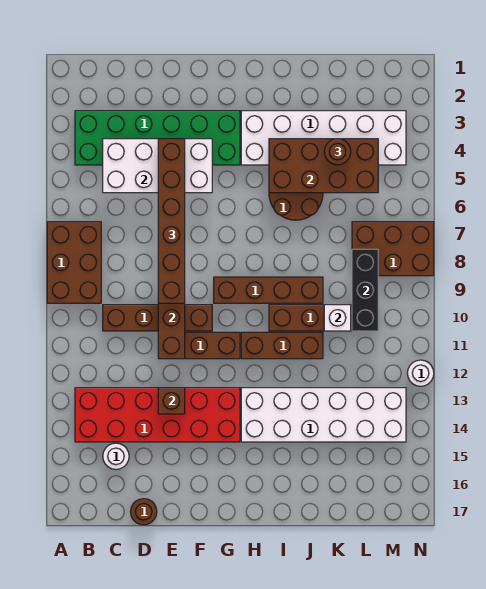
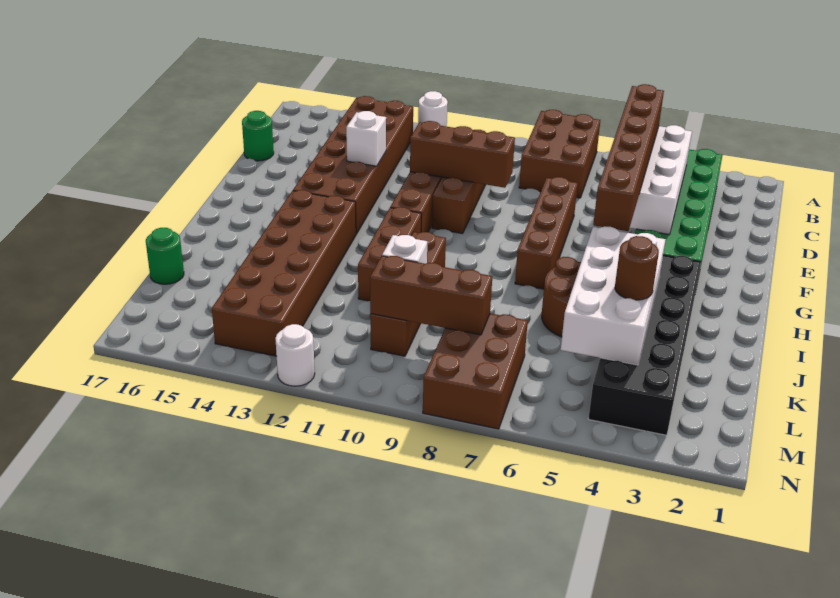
brown 2x3 brick [47,222,101,303] -> brown 2x3 brick turned to [519,110,600,198]
red 2x6 brick [75,388,240,442] -> brown 2x6 brick [293,96,413,234]
white 1x1 round brick [103,443,129,469] -> white 1x1 round brick moved to [418,91,448,126]
brown 1x1 round brick [131,499,157,525] -> green 1x1 round brick [242,111,274,161]
brown 1x6 brick [158,139,185,303] -> brown 1x6 brick turned to [593,84,664,231]
brown 1x1 brick [158,388,185,414] -> white 1x1 brick [346,111,386,166]
brown 1x4 brick [214,277,323,303] -> brown 1x4 brick moved to [515,177,578,289]
white 2x6 brick [241,111,406,165] -> black 2x6 brick [588,255,701,435]
white 2x6 brick [241,388,406,442] -> brown 2x6 brick [212,190,356,356]
brown 2x4 brick [269,139,378,193] -> white 2x4 brick [561,226,666,365]
none -> green 1x1 round brick [146,228,184,284]
black 1x3 brick [352,249,378,331] -> brown 1x3 brick [370,256,492,335]

